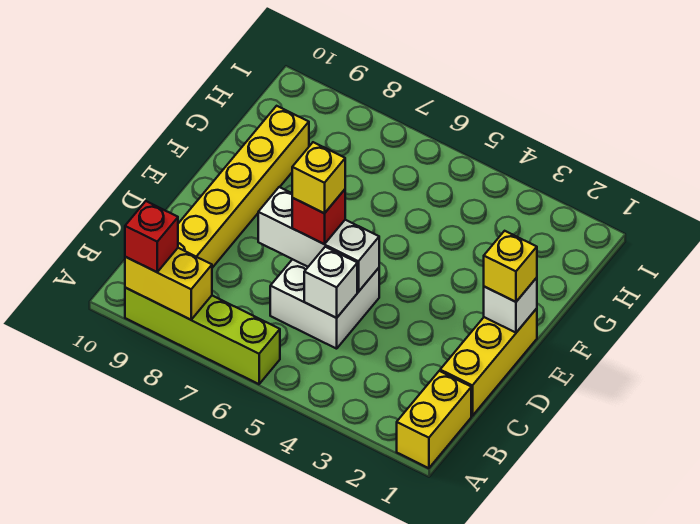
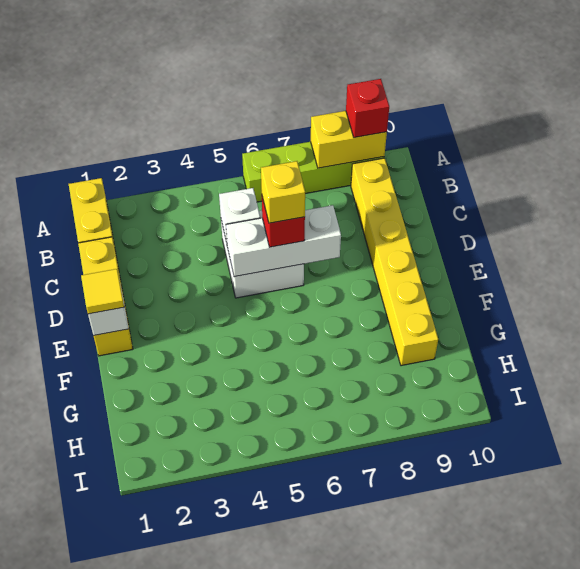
yellow 1x1 brick [484,231,537,302] -> yellow 1x1 tile [81,269,124,314]

